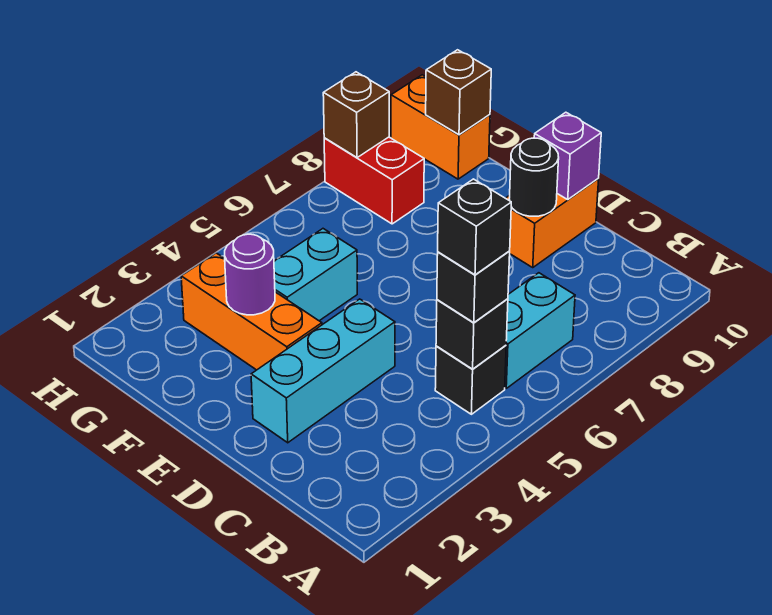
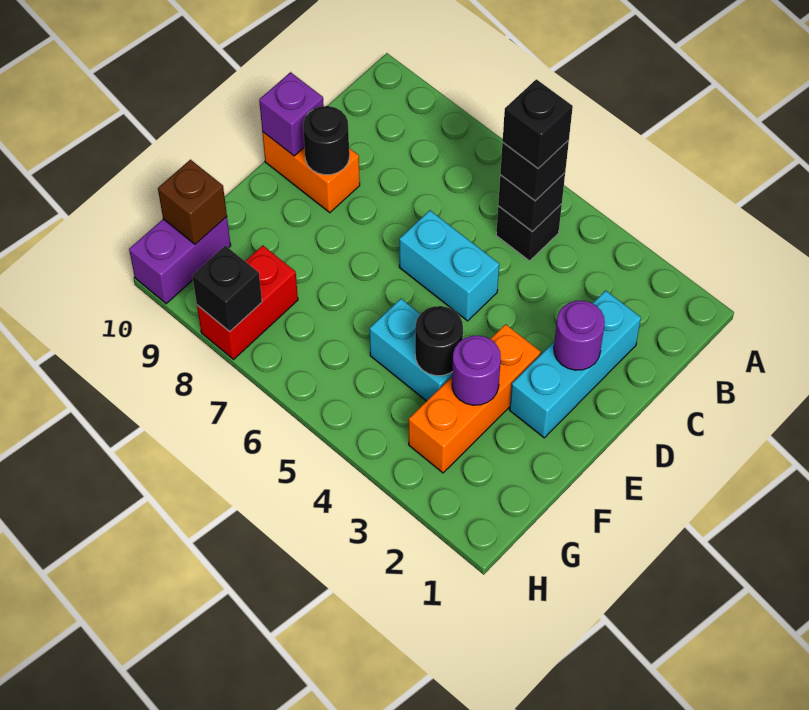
cyan 1x2 brick [505,273,575,388] -> cyan 1x2 brick moved to [399,210,499,321]
cyan 1x3 brick [251,299,395,443] -> cyan 1x3 brick turned to [510,290,641,438]
none -> purple 1x1 round brick [554,301,605,370]
none -> black 1x1 round brick [415,306,463,376]
orange 1x2 brick [391,75,490,179] -> purple 1x2 brick [129,217,231,304]
brown 1x1 brick [323,72,389,158] -> black 1x1 brick [192,246,262,332]

